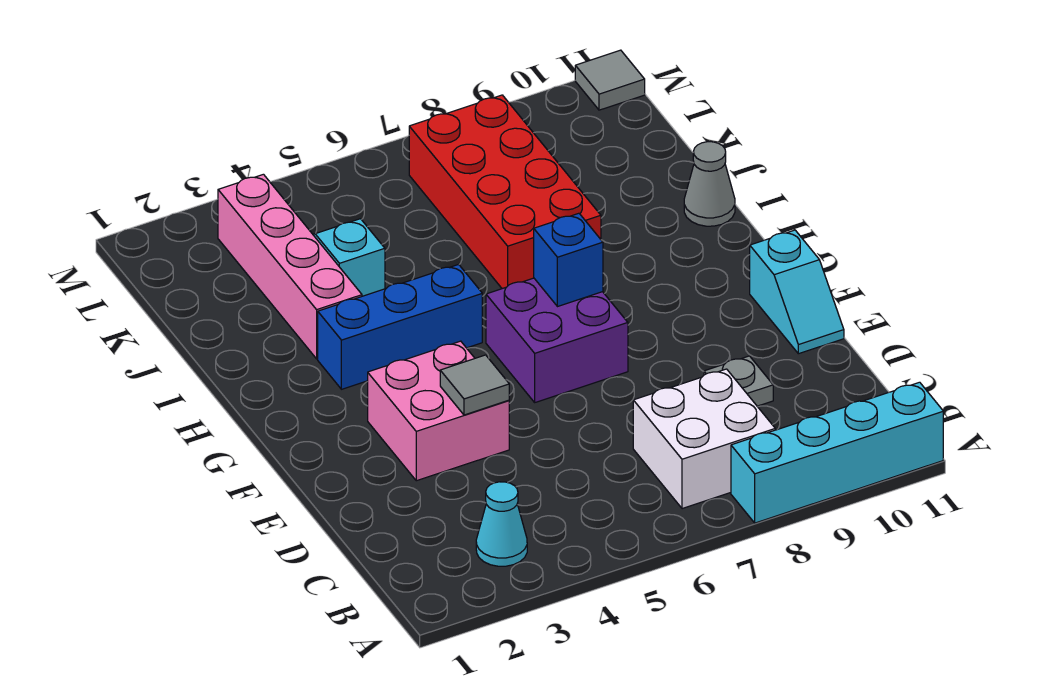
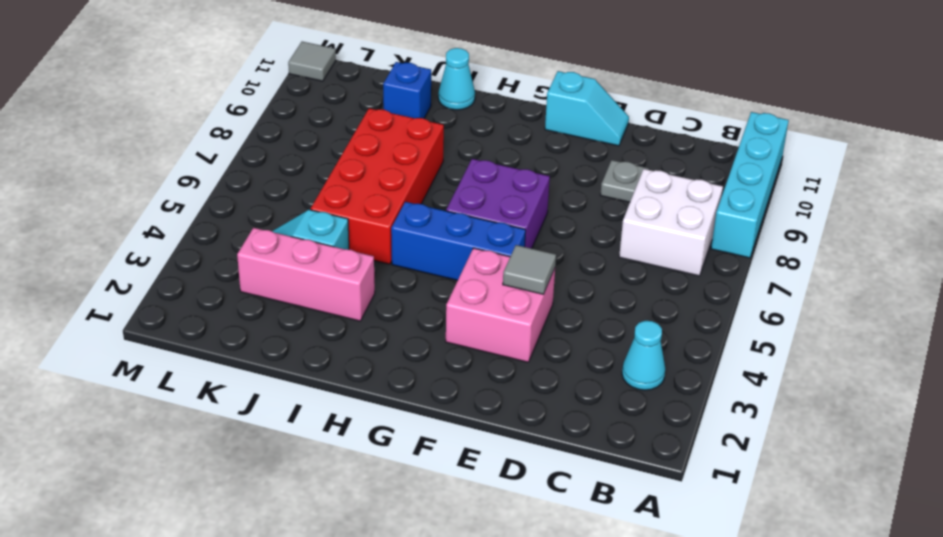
blue 1x1 brick [534,213,603,307] -> blue 1x1 brick moved to [383,62,431,118]
blue 1x3 brick [318,264,482,389] -> blue 1x3 brick turned to [391,202,526,280]
pink 1x4 brick [218,174,362,359] -> pink 1x3 brick [237,228,375,321]
red 2x4 brick [409,95,601,289] -> red 2x4 brick turned to [311,108,444,264]
grey 1x1 cone [684,142,735,226] -> cyan 1x1 cone [438,48,475,110]

